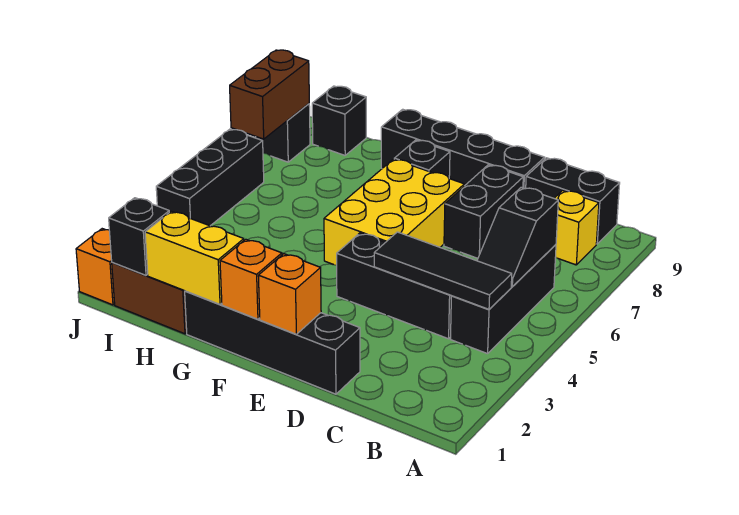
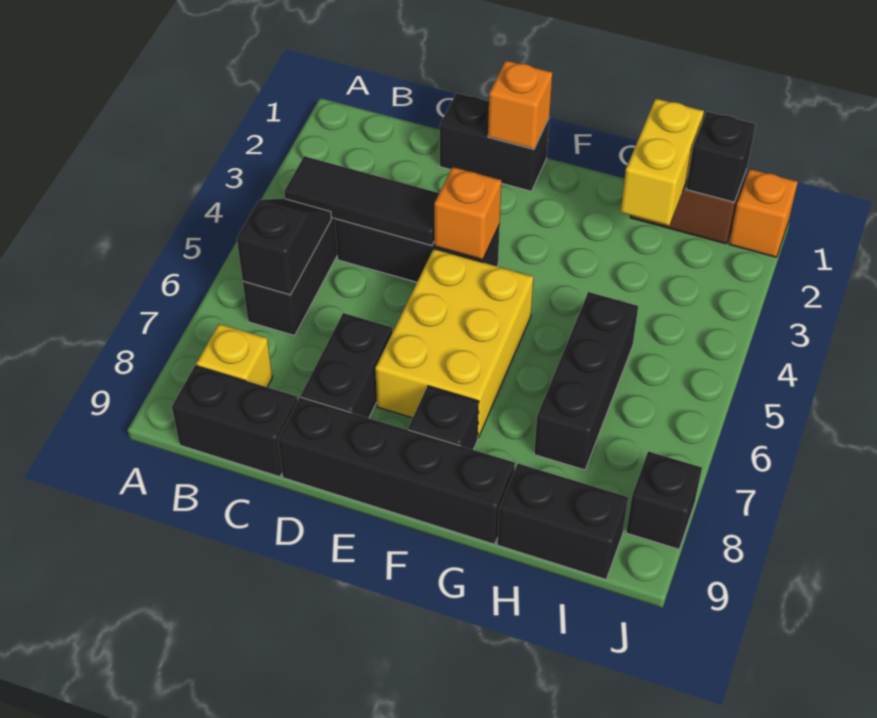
black 1x4 brick [185,291,360,394] -> black 1x2 brick [440,93,549,191]
orange 1x1 brick [220,239,282,319] -> orange 1x1 brick moved to [434,167,501,260]
yellow 1x2 brick [145,211,244,304] -> yellow 1x2 brick turned to [621,99,704,226]
black 1x1 brick [312,86,366,155] -> black 1x2 brick [497,464,628,579]
black 1x3 brick [156,129,264,226] -> black 1x3 brick moved to [534,292,638,470]
brown 1x2 brick [230,50,309,139] -> none

